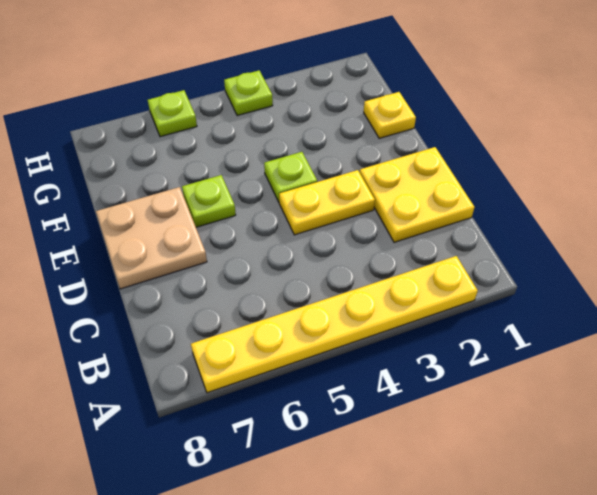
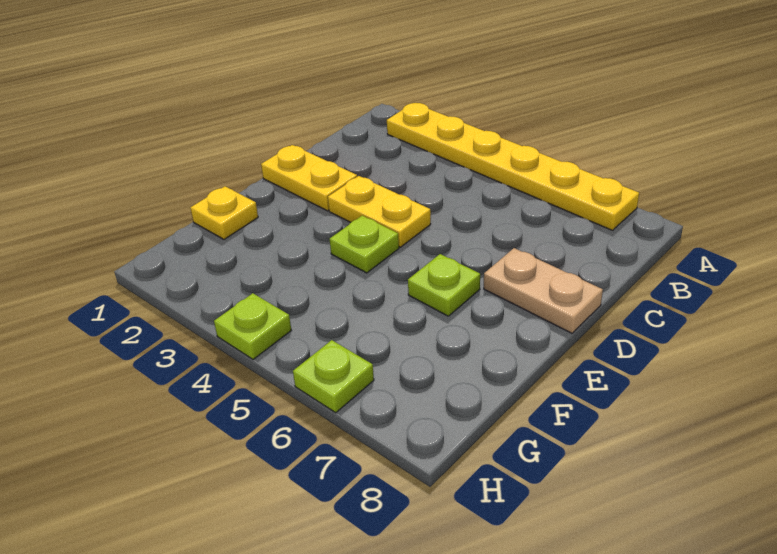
yellow 2x2 plate [360,147,475,242] -> yellow 1x2 plate [261,145,357,211]
tan 2x2 plate [96,187,207,289] -> tan 1x2 plate [484,248,603,333]

